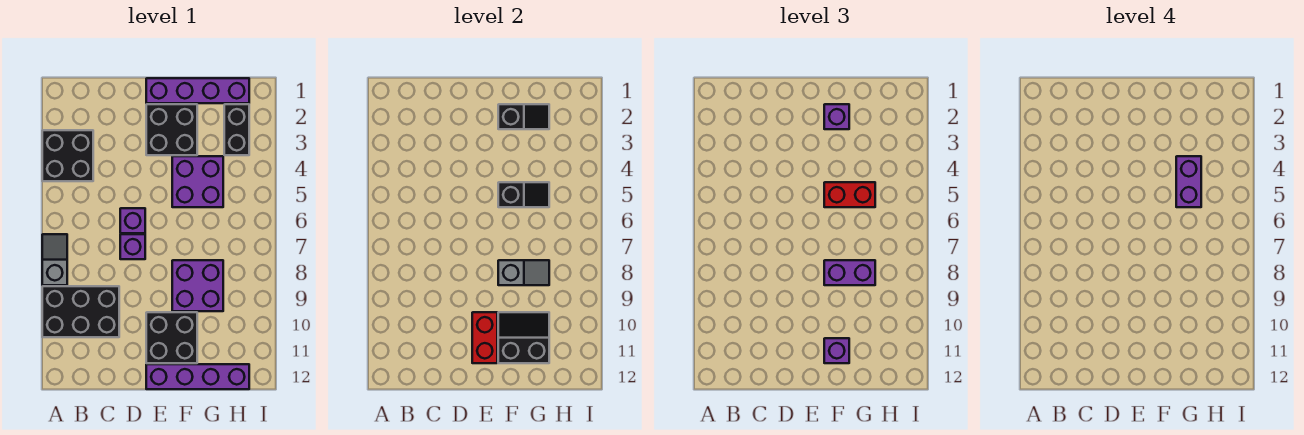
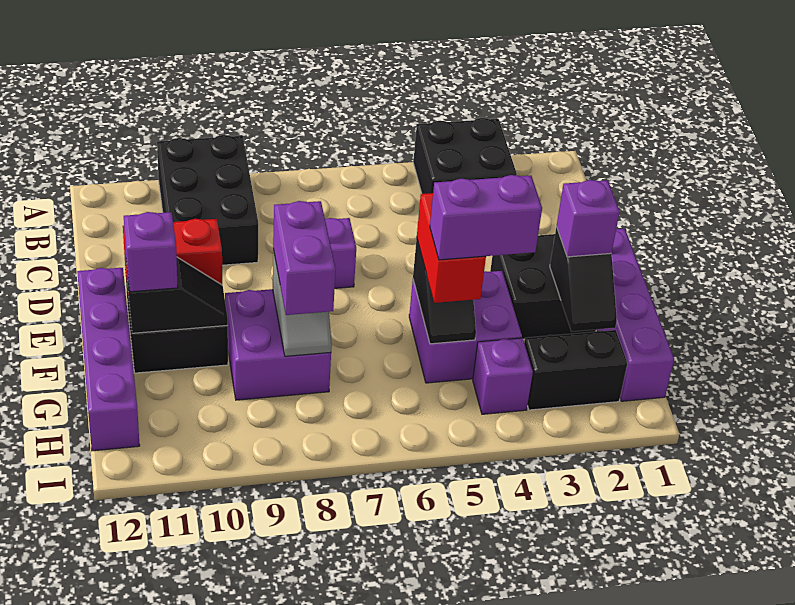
grey 1x2 slope [42,234,67,285] -> none
purple 1x1 brick [120,208,145,233] -> purple 1x1 brick moved to [473,338,533,414]
black 2x2 slope [498,312,549,363] -> black 1x2 slope [126,257,228,333]

